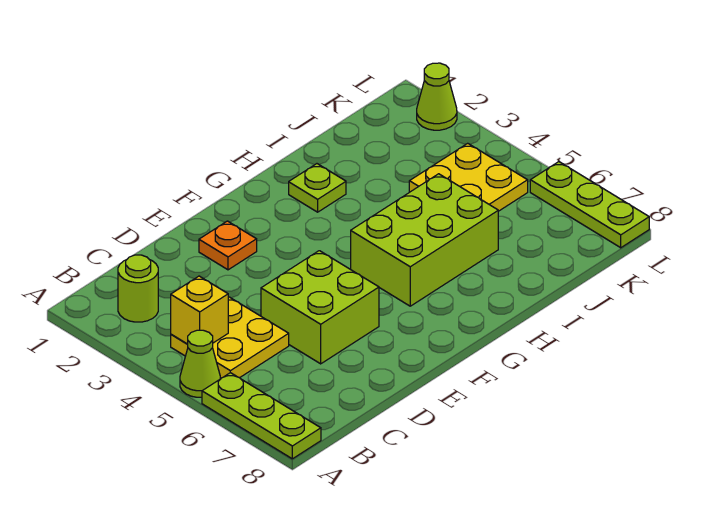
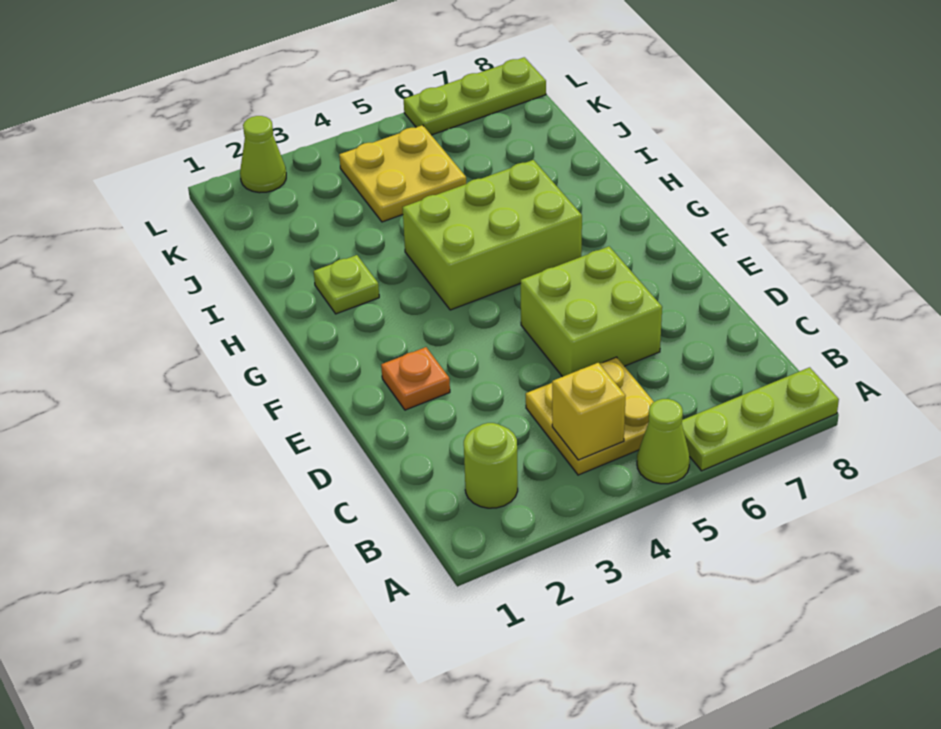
lime 2x3 brick [351,174,498,306] -> lime 2x3 brick turned to [403,160,582,310]

